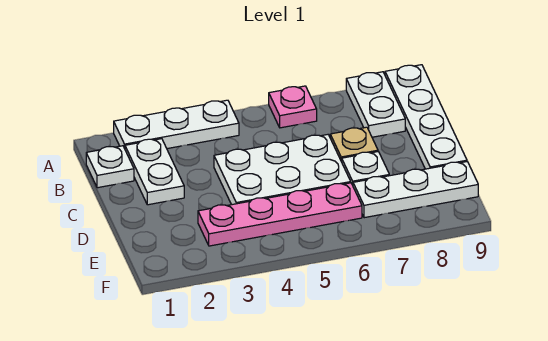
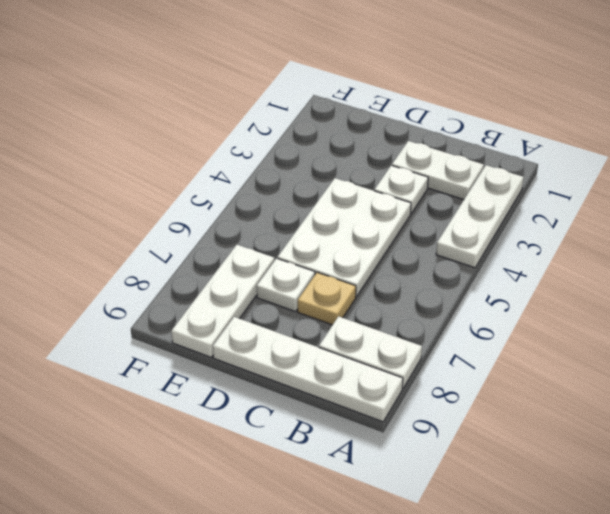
pink 1x1 plate [269,86,317,128] -> none
white 1x1 plate [86,146,134,188] -> white 1x1 plate moved to [374,165,428,213]
pink 1x4 plate [198,183,362,246] -> none

